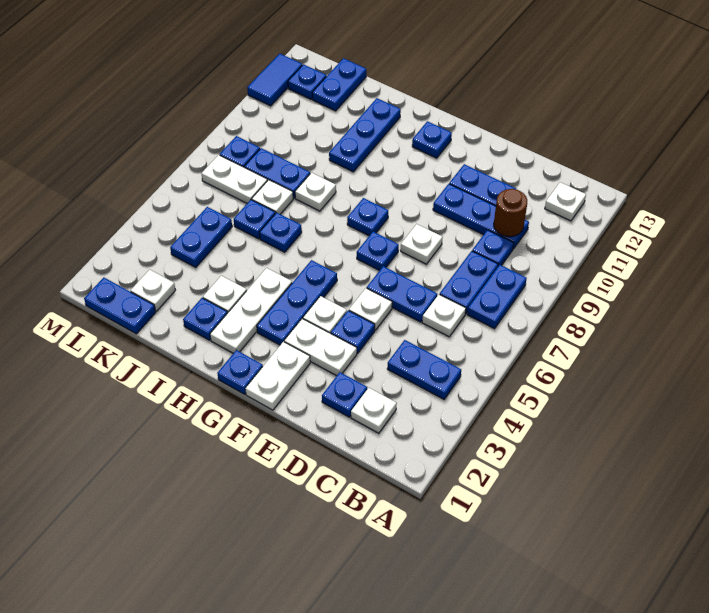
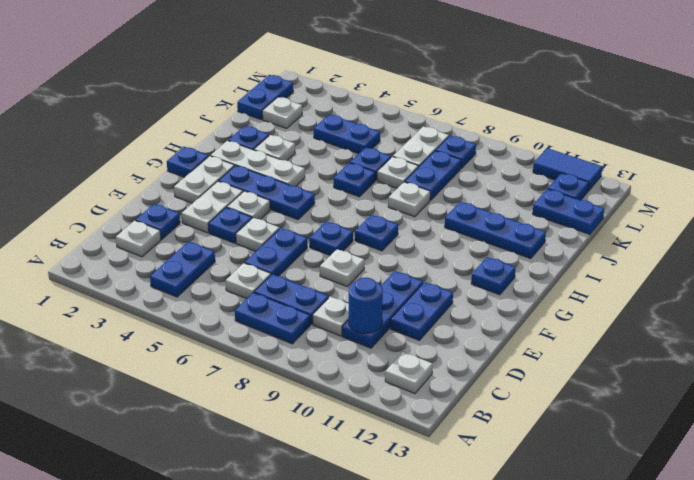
blue 1x1 plate [472,230,514,266] -> white 1x1 plate [313,297,349,336]
brown 1x1 round brick [494,189,527,237] -> blue 1x1 round brick [349,278,383,333]
white 1x2 plate [245,342,310,410] -> white 1x2 plate turned to [174,156,234,203]

